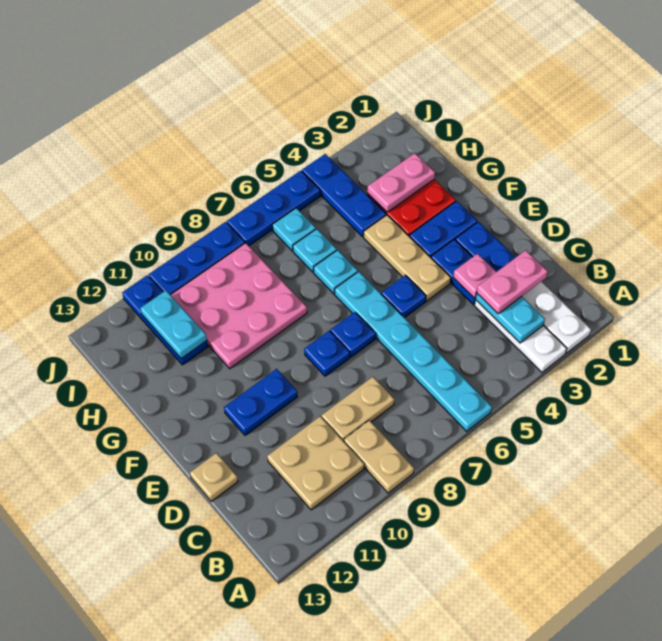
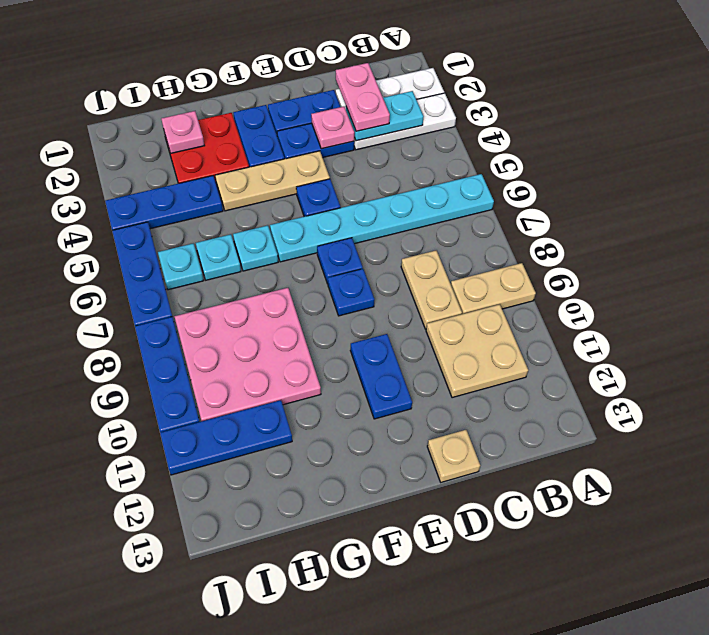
pink 1x2 plate [367,153,435,212] -> pink 1x1 plate [161,111,204,153]
cyan 1x2 plate [140,291,207,359] -> none

